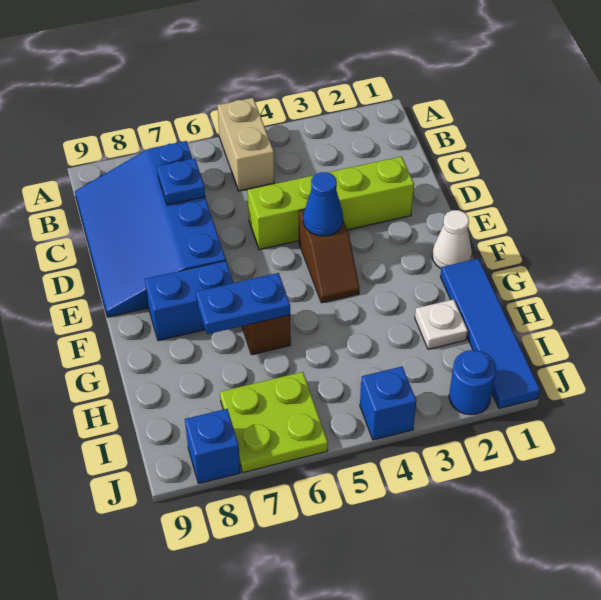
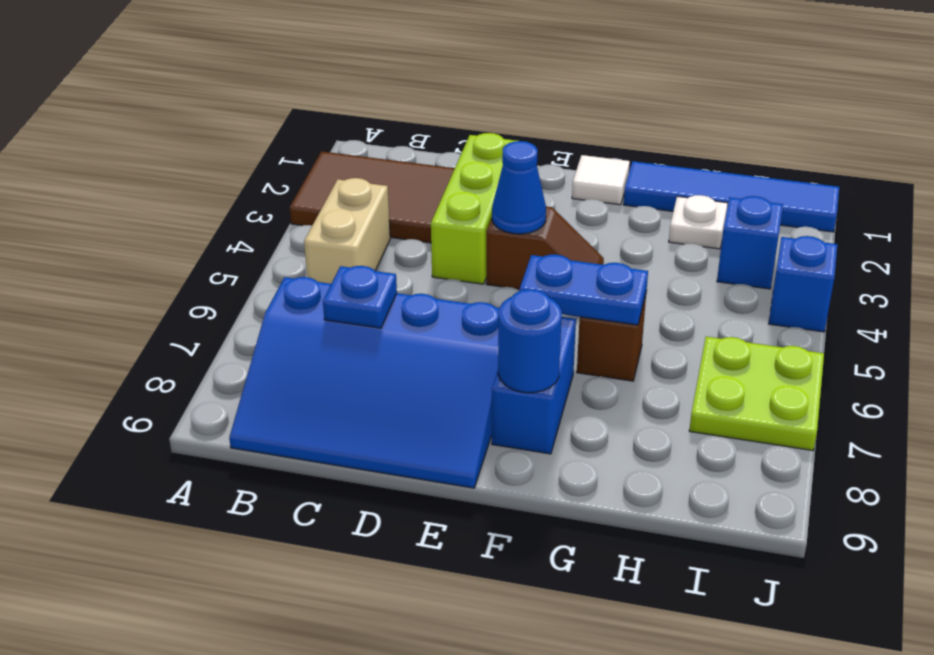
none -> brown 2x3 tile [290,151,455,243]
tan 1x2 brick [217,98,274,191] -> tan 1x2 brick turned to [304,178,390,284]
lime 1x4 brick [248,156,414,250] -> lime 1x3 brick [431,133,517,284]
white 1x1 cone [432,210,472,269] -> white 1x1 tile [572,155,630,205]
blue 1x2 plate [196,273,290,334] -> blue 1x2 plate turned to [519,254,648,325]
blue 1x1 round brick [449,350,496,415] -> blue 1x1 round brick moved to [498,289,562,393]
blue 1x1 brick [185,409,240,484] -> blue 1x1 brick moved to [717,196,783,289]

